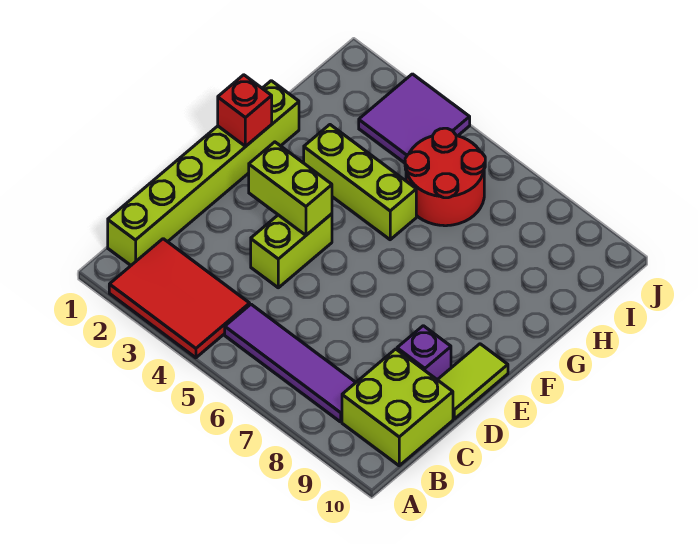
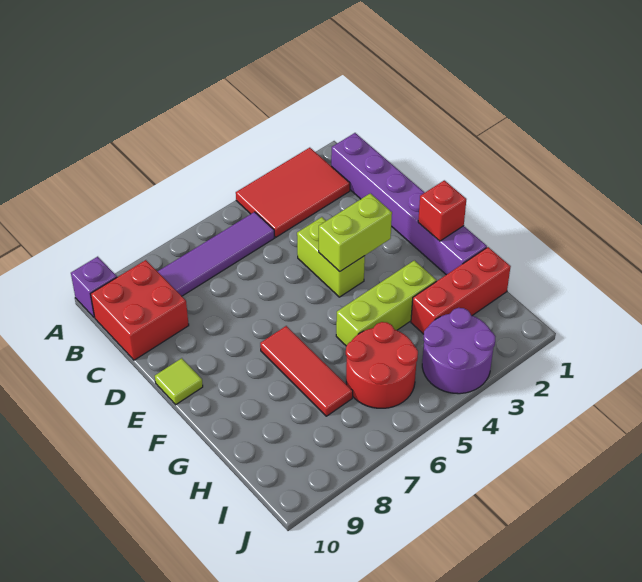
lime 1x6 brick [108,81,299,265] -> purple 1x6 brick [331,133,487,275]
lime 2x2 brick [342,349,453,466] -> red 2x2 brick [91,260,189,360]
purple 1x1 brick [397,326,451,380] -> purple 1x1 brick moved to [71,257,117,317]
lime 1x2 tile [438,344,508,419] -> lime 1x1 tile [155,358,203,405]
none -> red 1x3 tile [260,326,353,416]
none -> red 1x3 brick [411,247,511,334]
purple 2x2 tile [359,74,470,163] -> purple 2x2 round brick [422,308,496,394]

